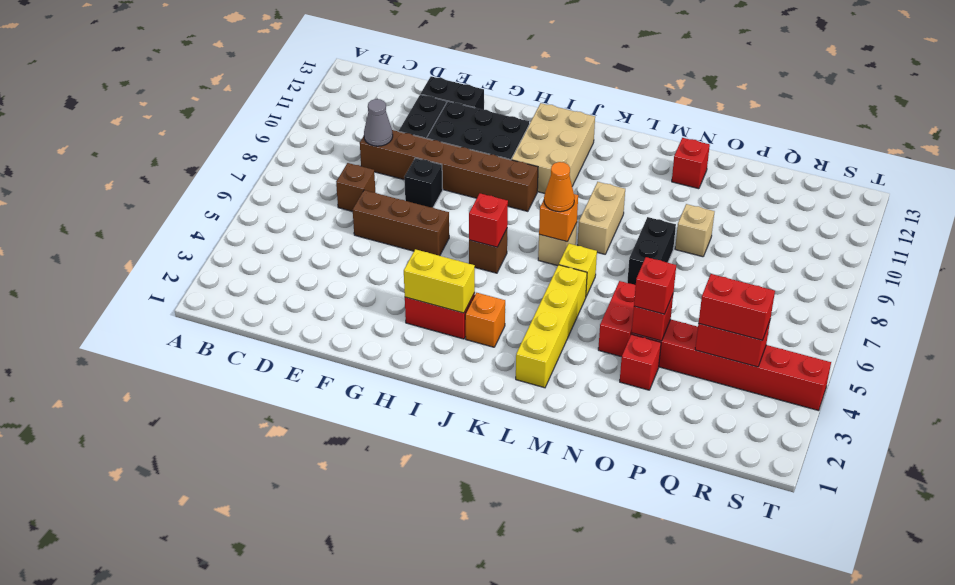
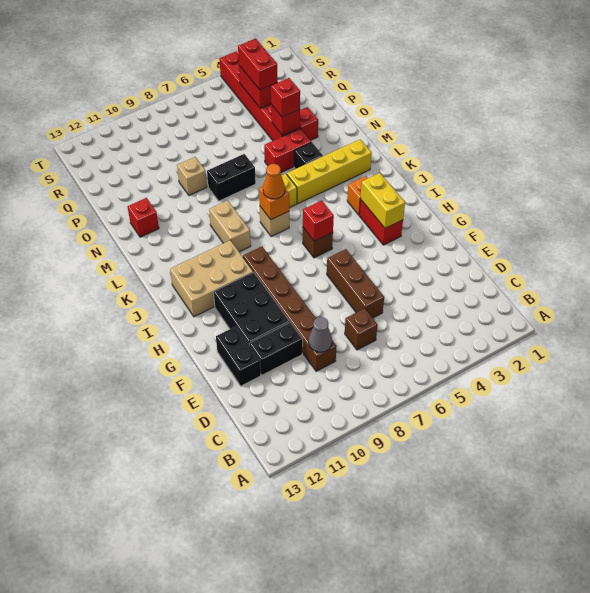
black 1x1 brick [404,158,443,207] -> black 1x1 brick moved to [294,142,323,169]
tan 1x2 brick [578,182,625,254] -> tan 1x2 brick turned to [209,200,251,252]

